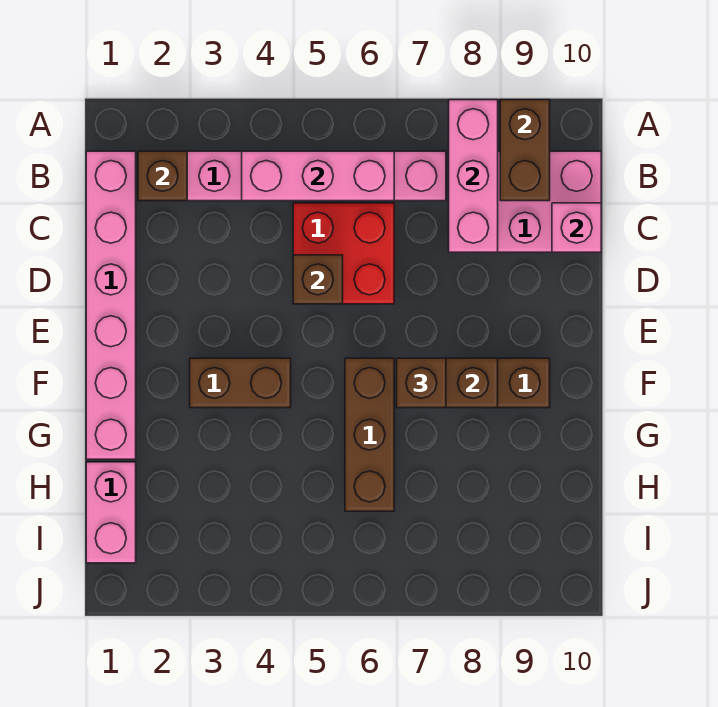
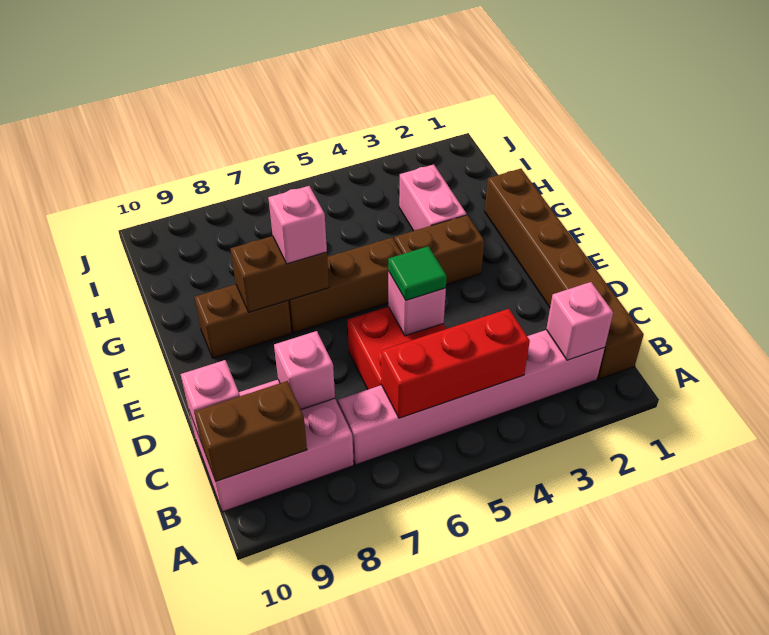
pink 1x3 brick [449,100,498,252] -> pink 1x1 brick [274,331,335,410]
brown 1x2 brick [500,100,550,201] -> brown 1x2 brick turned to [194,381,307,481]
pink 1x6 brick [86,151,136,459] -> brown 1x6 brick [485,169,644,379]
brown 1x1 brick [138,151,187,201] -> pink 1x1 brick [546,282,613,360]
pink 1x3 brick [242,151,394,201] -> red 1x3 brick [381,309,530,418]
brown 1x1 brick [293,255,343,304] -> pink 1x1 brick [388,271,446,336]
none -> green 1x1 tile [388,246,447,300]
brown 1x3 brick [345,358,394,511] -> brown 1x3 brick turned to [288,237,402,333]
brown 1x1 brick [397,358,446,408] -> pink 1x1 brick [268,186,327,264]
pink 1x2 brick [86,462,136,563] -> pink 1x2 brick moved to [399,165,467,231]

